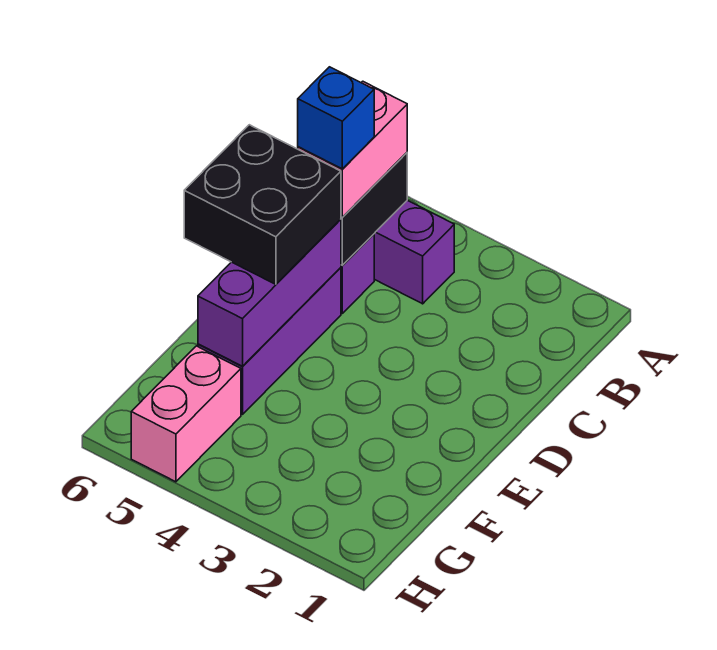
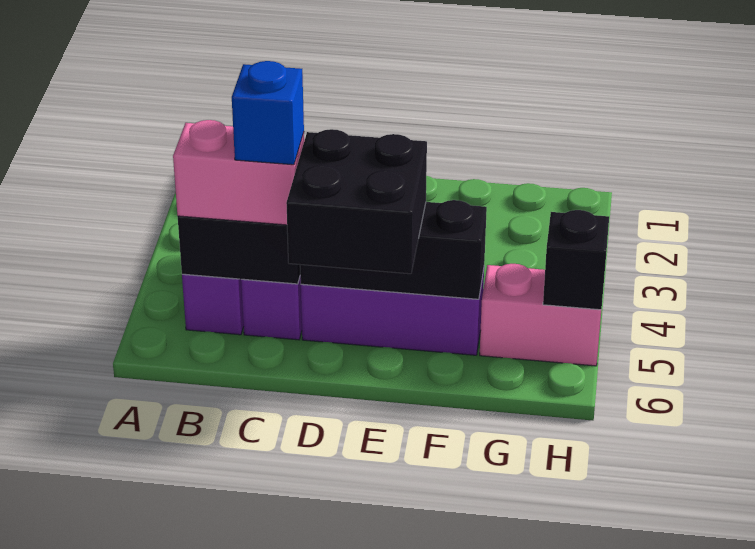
purple 1x3 brick [198,219,341,366] -> black 1x3 brick [300,200,487,299]
none -> black 1x1 brick [543,210,609,310]

